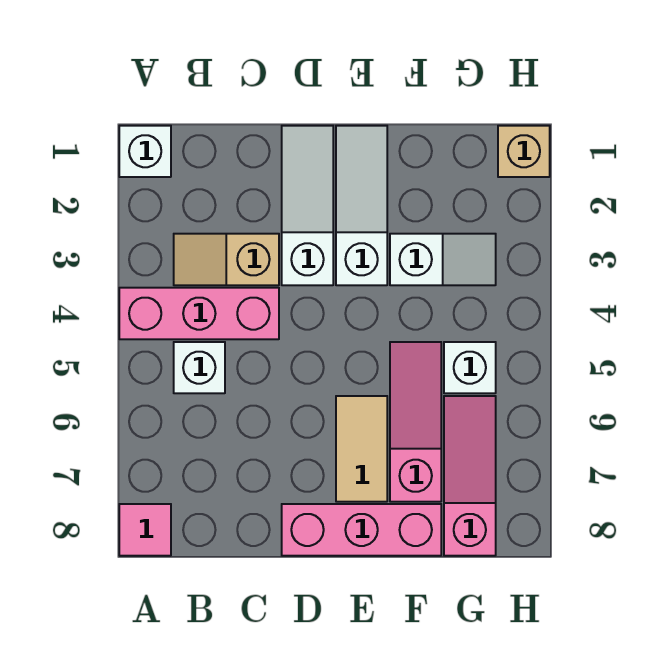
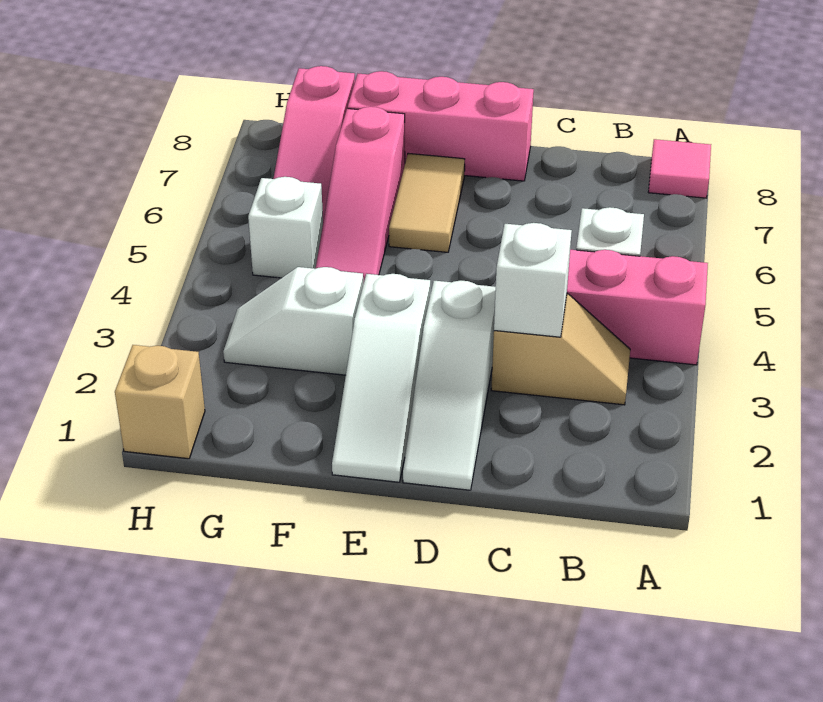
white 1x1 brick [119,126,171,177] -> white 1x1 brick moved to [494,223,572,337]

